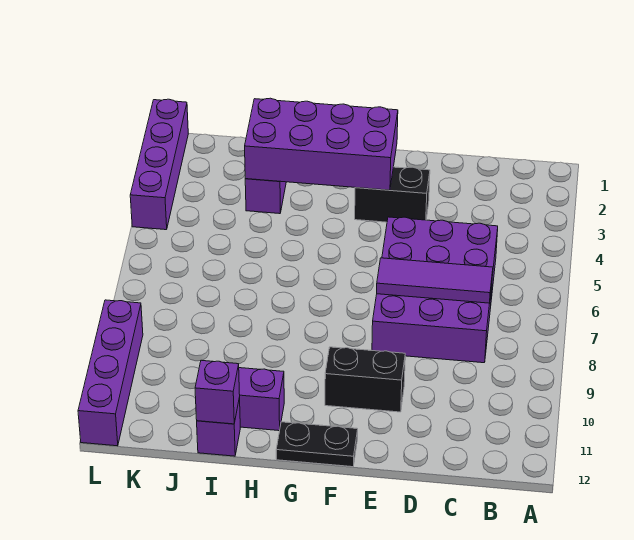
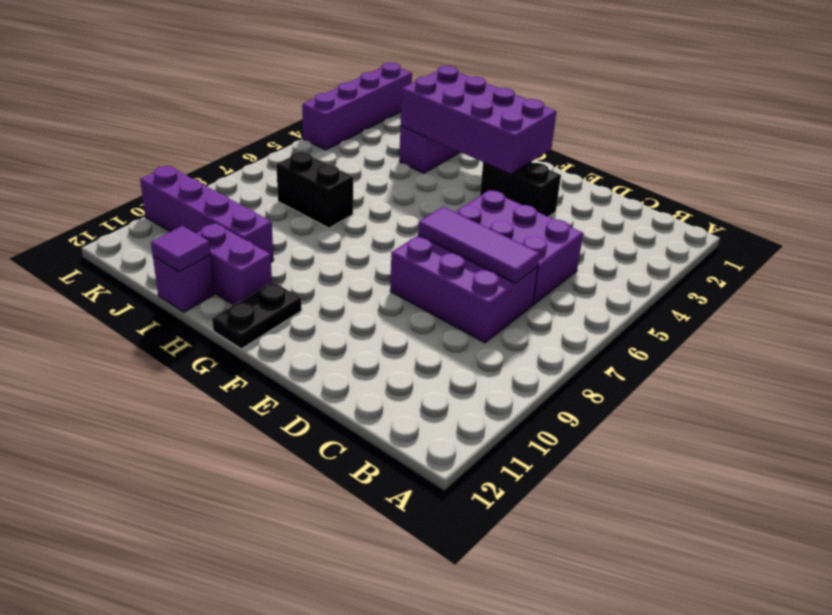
black 1x2 brick [325,347,405,412] -> black 1x2 brick moved to [276,152,353,228]
black 1x2 plate [276,422,358,467] -> black 1x2 plate turned to [212,282,302,349]
purple 1x1 brick [195,360,240,424] -> purple 1x1 tile [151,226,210,272]
purple 1x4 brick [78,300,143,446] -> purple 1x4 brick turned to [140,166,274,262]

